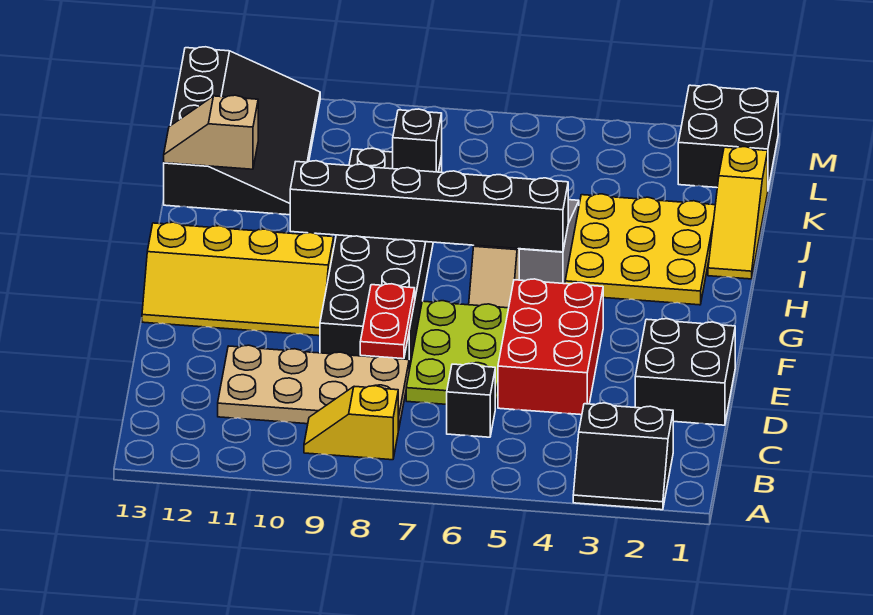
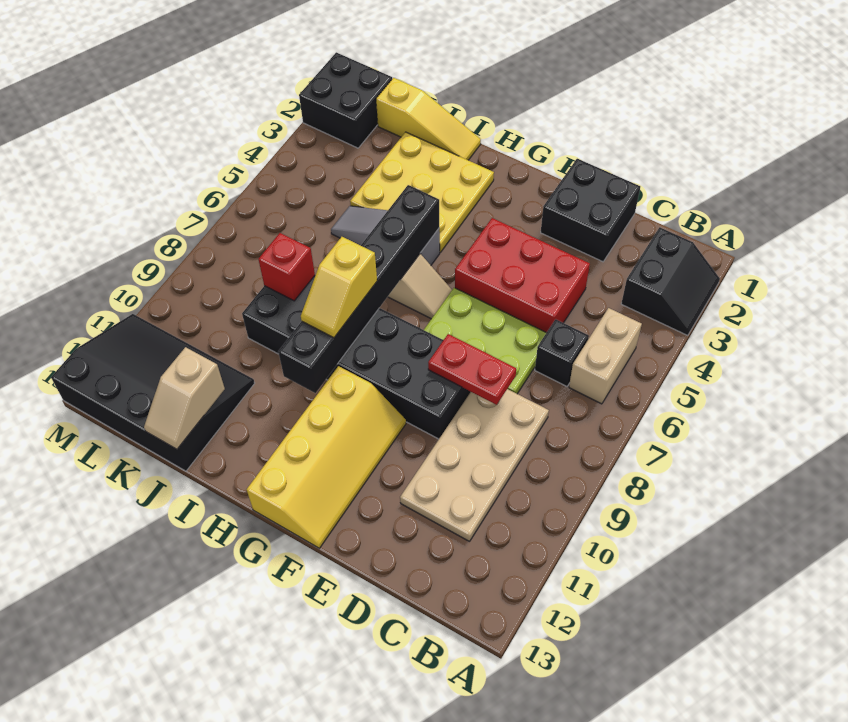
none -> tan 1x2 brick [569,308,642,404]
yellow 1x2 slope [304,386,398,460] -> yellow 1x2 slope moved to [301,237,377,338]
black 1x1 brick [393,109,442,172] -> red 1x1 brick [258,233,315,301]

